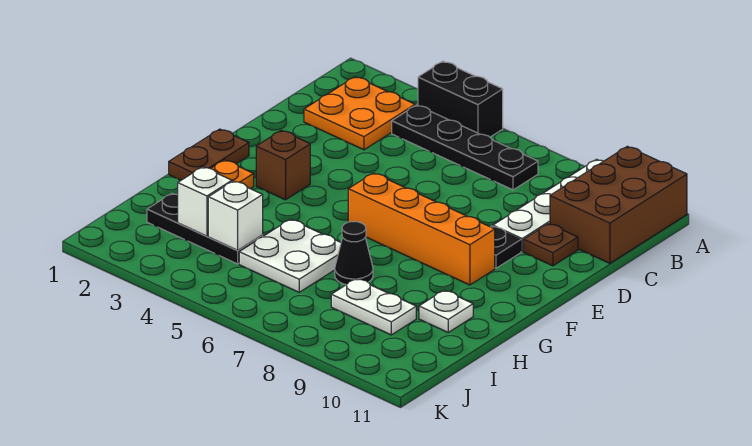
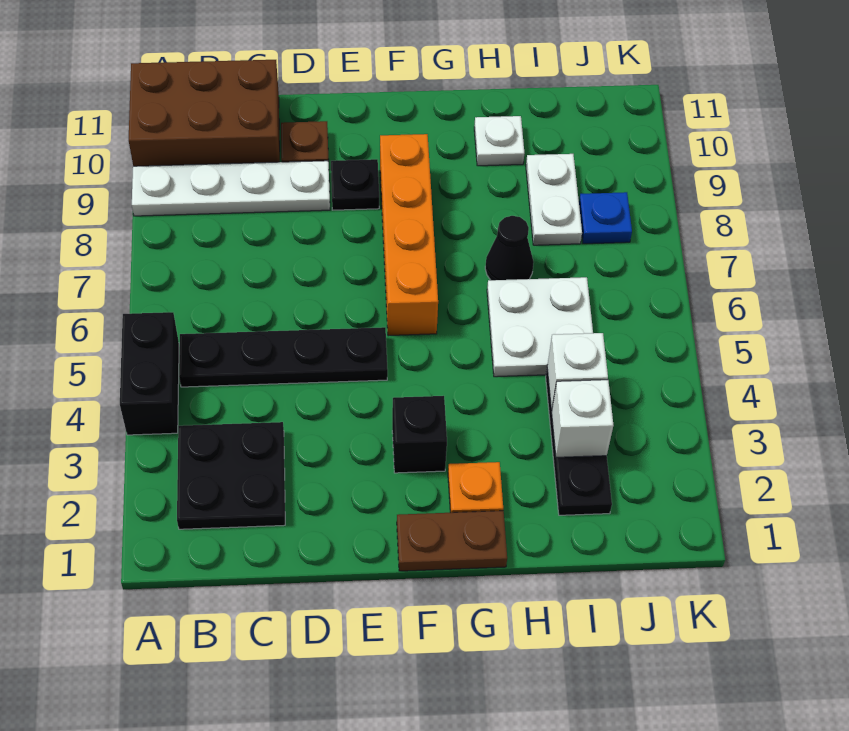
orange 2x2 plate [304,77,415,150] -> black 2x2 plate [177,422,285,529]
black 1x4 plate [392,105,538,190] -> black 1x4 plate turned to [179,327,388,387]
brown 1x1 brick [256,130,310,200] -> black 1x1 brick [392,396,447,473]
none -> blue 1x1 plate [579,192,632,244]

